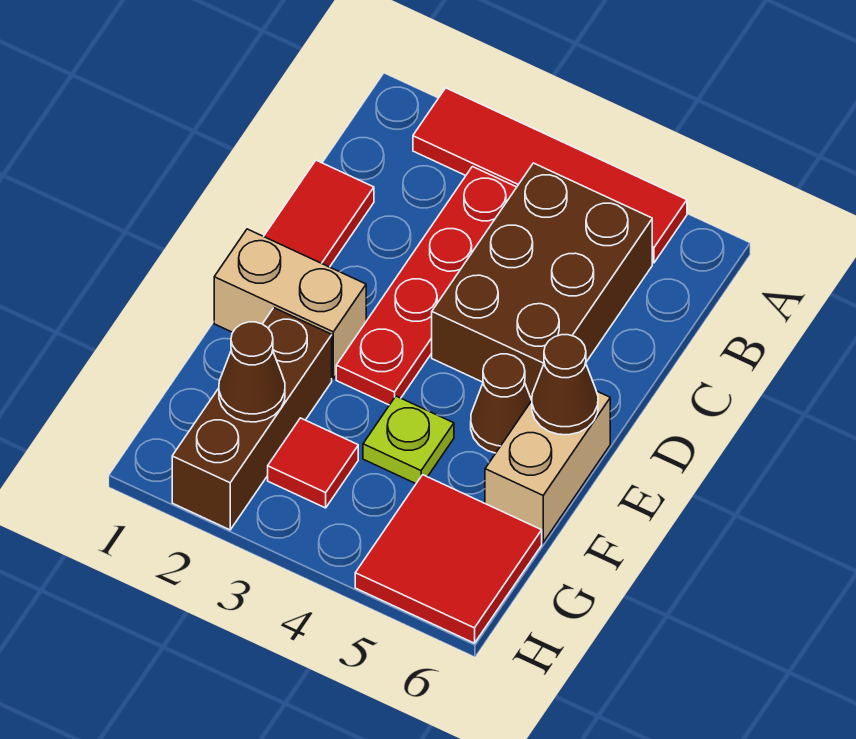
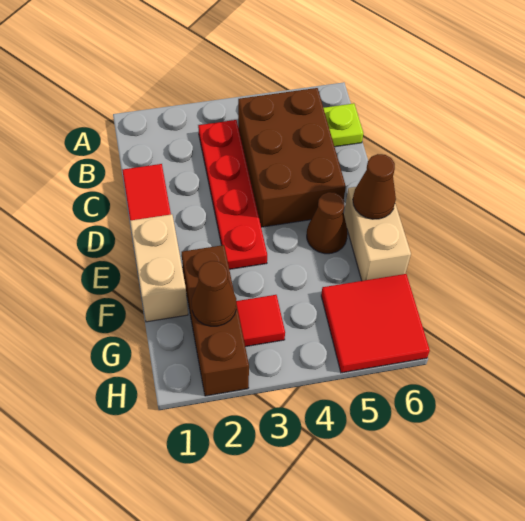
red 1x4 tile [413,88,687,263] -> none
tan 1x2 brick [214,229,366,379] -> tan 1x2 brick turned to [130,214,188,322]
lime 1x1 plate [363,396,454,484] -> lime 1x1 plate moved to [324,103,363,147]

